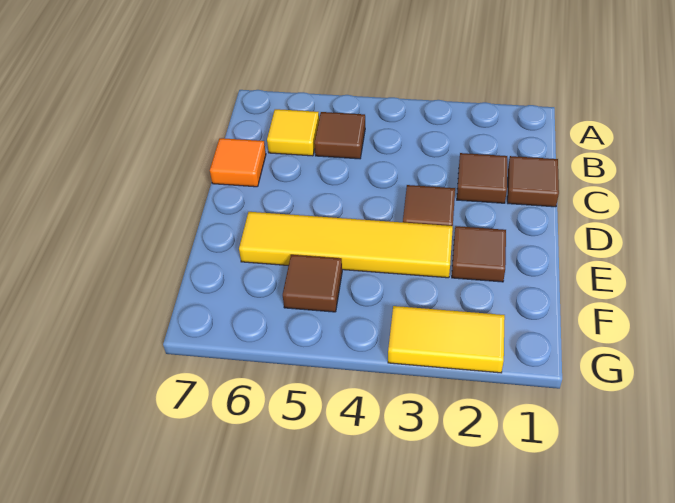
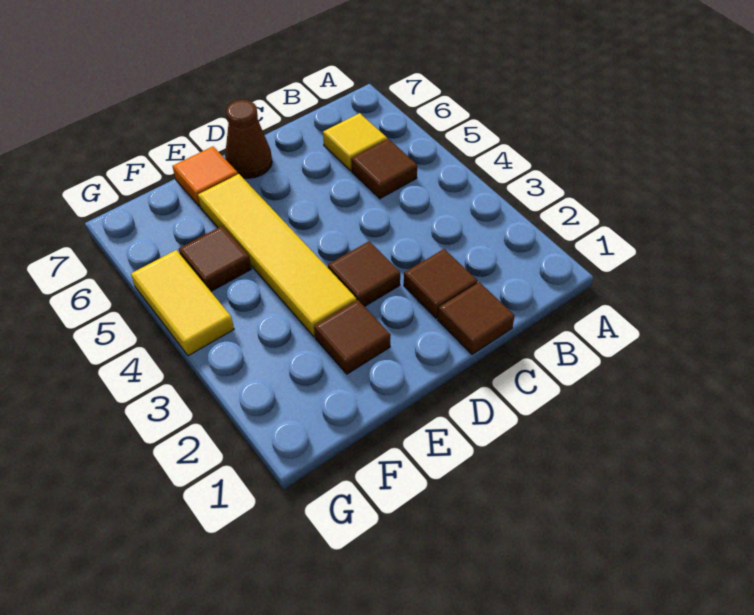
orange 1x1 tile [210,138,266,187] -> orange 1x1 tile moved to [173,146,238,207]
none -> brown 1x1 cone [225,100,272,178]
yellow 1x2 tile [388,306,505,373] -> yellow 1x2 tile moved to [131,250,234,356]

